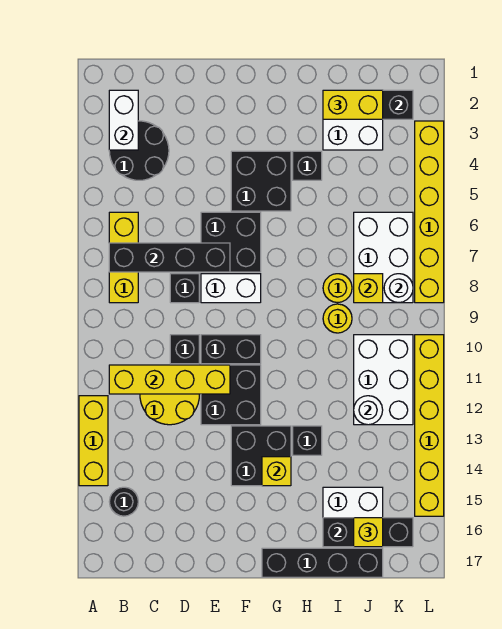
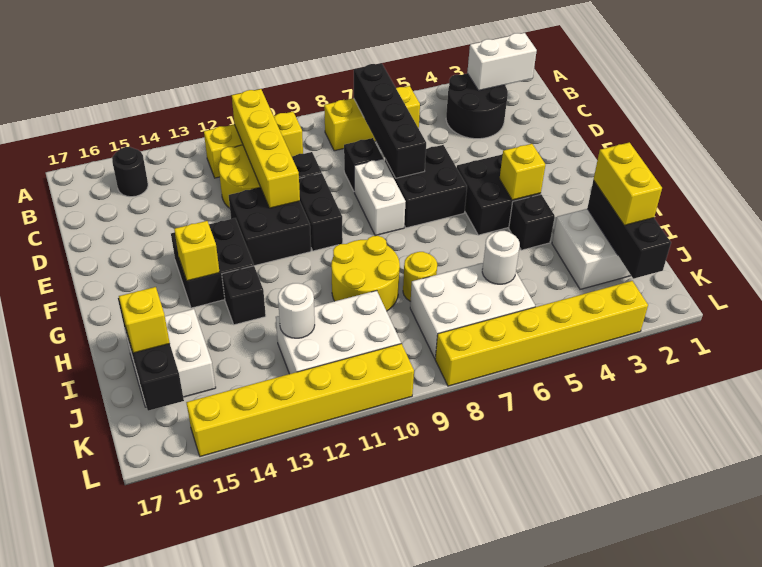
yellow 1x3 brick [79,396,108,486] -> yellow 1x3 brick moved to [204,112,303,178]
black 1x4 brick [262,548,383,577] -> none
yellow 1x1 round brick [323,304,352,333] -> yellow 2x2 round brick [331,236,400,311]
yellow 1x1 brick [354,274,383,303] -> yellow 1x1 brick moved to [500,144,546,200]
white 1x1 round brick [384,274,413,303] -> white 1x1 round brick moved to [482,231,520,284]

